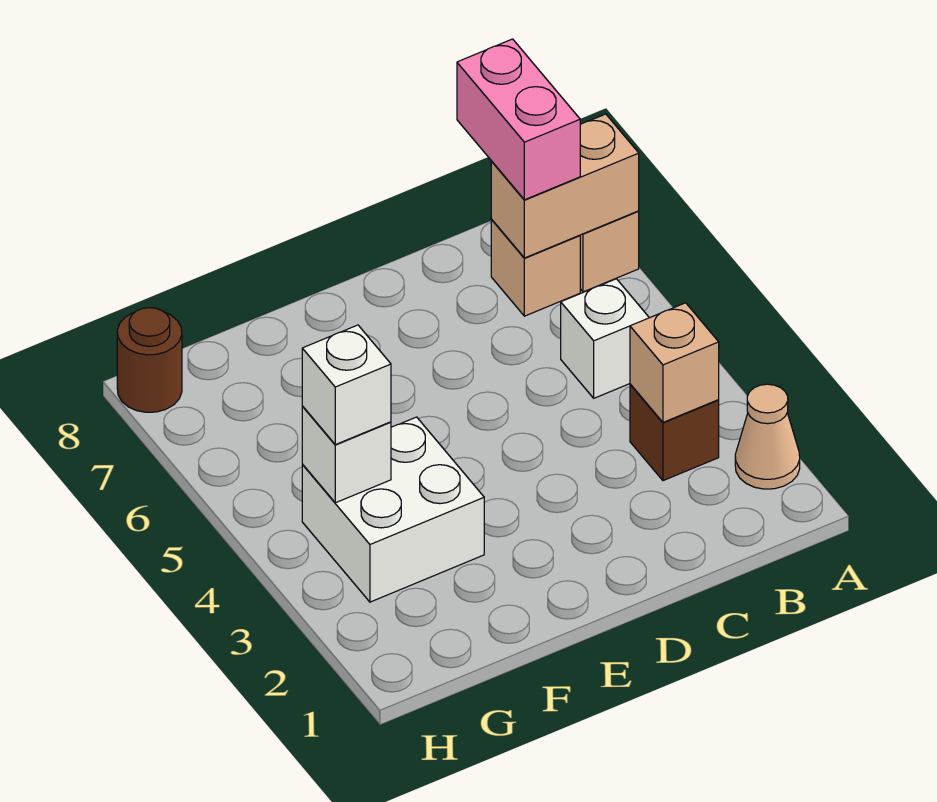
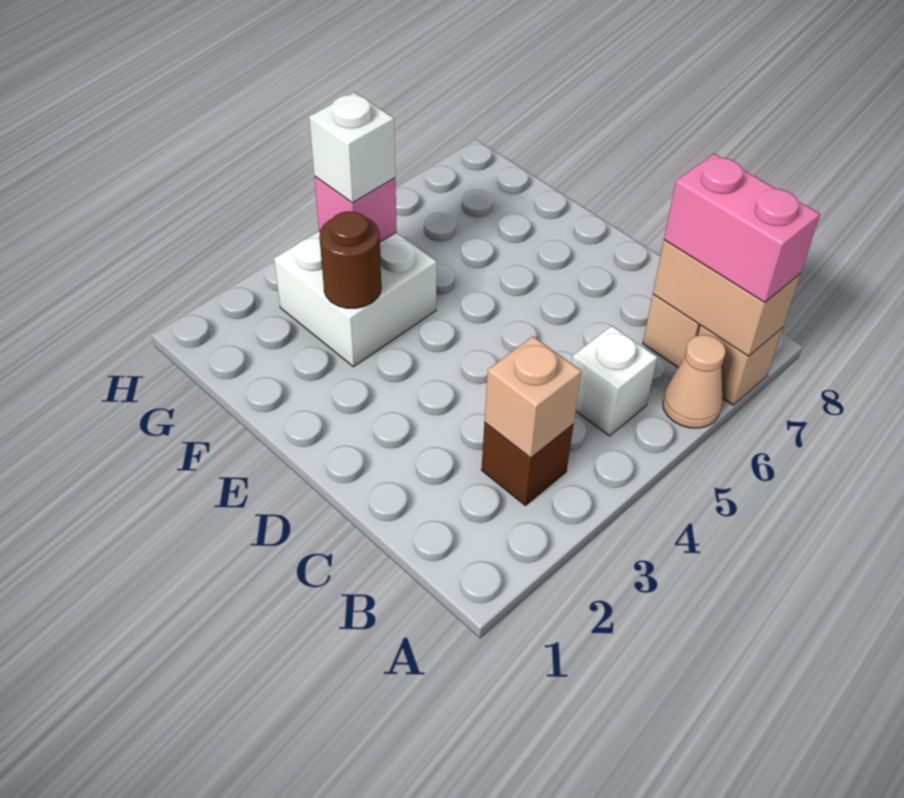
tan 1x1 cone [735,384,800,489] -> tan 1x1 cone moved to [663,335,726,428]
pink 1x2 brick [457,39,580,200] -> pink 1x2 brick turned to [664,154,820,302]
white 1x1 brick [302,406,391,503] -> pink 1x1 brick [314,177,397,242]
brown 1x1 round brick [117,308,182,412] -> brown 1x1 round brick moved to [319,211,381,308]

